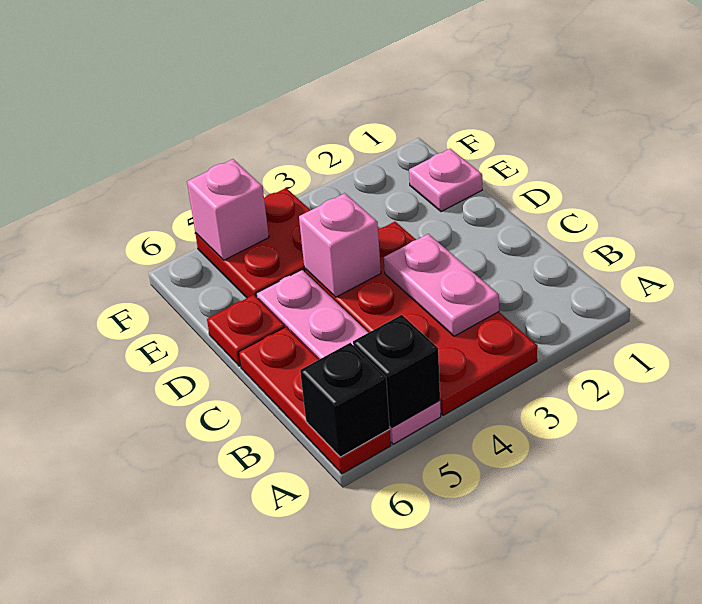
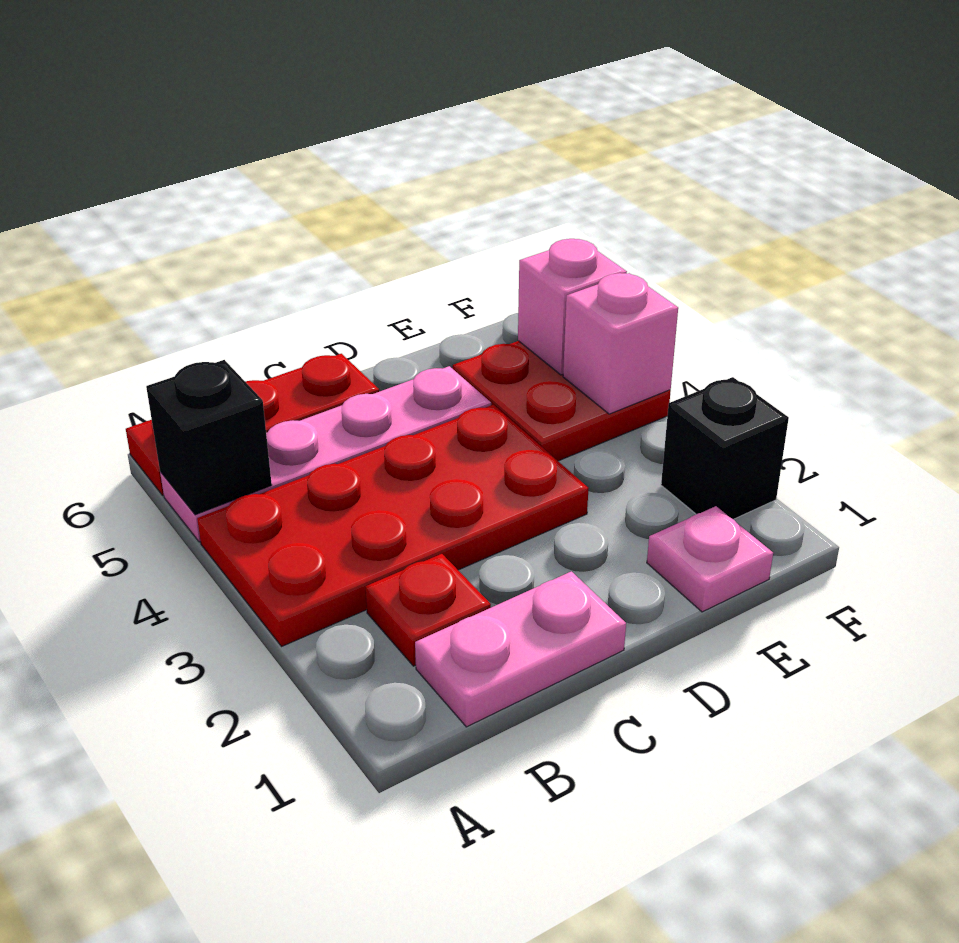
black 1x1 brick [300,343,390,457] -> black 1x1 brick moved to [661,377,789,519]
pink 1x2 plate [384,234,499,336] -> pink 1x2 plate moved to [415,571,626,727]
pink 1x1 brick [299,193,381,297] -> pink 1x1 brick moved to [563,273,678,414]
red 1x1 plate [207,295,285,366] -> red 1x1 plate moved to [365,554,491,666]

